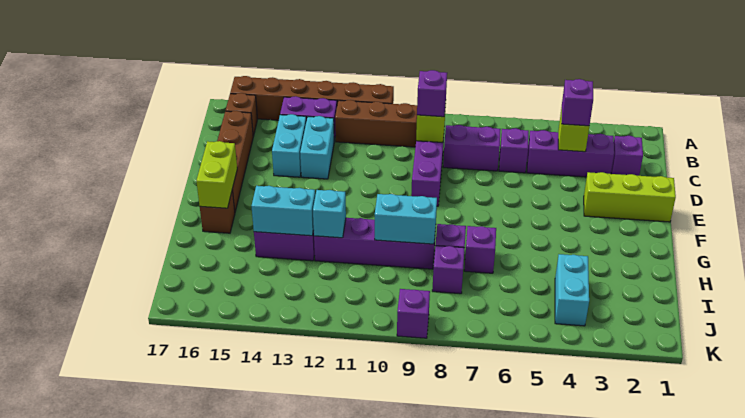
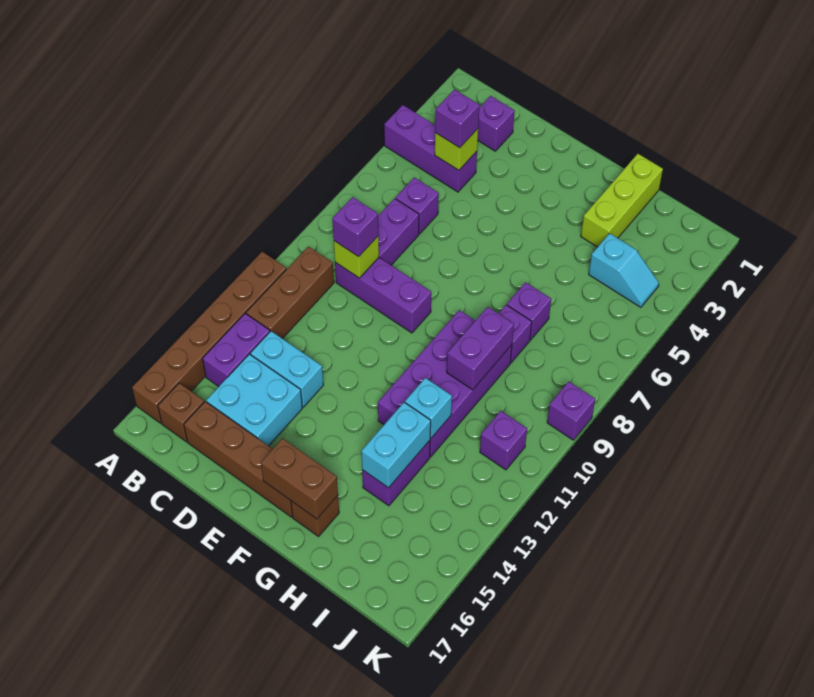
purple 1x3 brick [527,130,614,177] -> purple 1x3 brick turned to [384,105,477,192]
cyan 1x2 brick [272,114,306,177] -> cyan 2x2 brick [206,354,302,446]
lime 1x3 brick [584,172,676,222] -> lime 1x3 brick moved to [581,154,663,247]
lime 1x2 brick [196,141,237,208] -> brown 1x2 brick [261,439,338,519]
purple 1x4 brick [314,218,436,269] -> purple 2x4 brick [378,310,512,457]
cyan 1x2 brick [375,194,437,244] -> purple 1x2 brick [447,307,514,390]
cyan 1x2 brick [555,254,589,326] -> cyan 1x2 slope [589,233,659,307]
purple 1x1 brick [432,246,465,294] -> purple 1x1 brick moved to [480,411,527,470]

